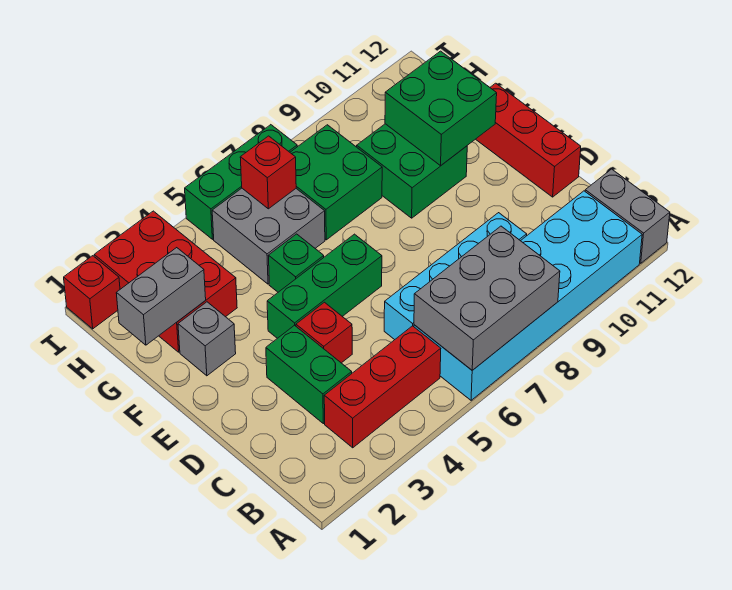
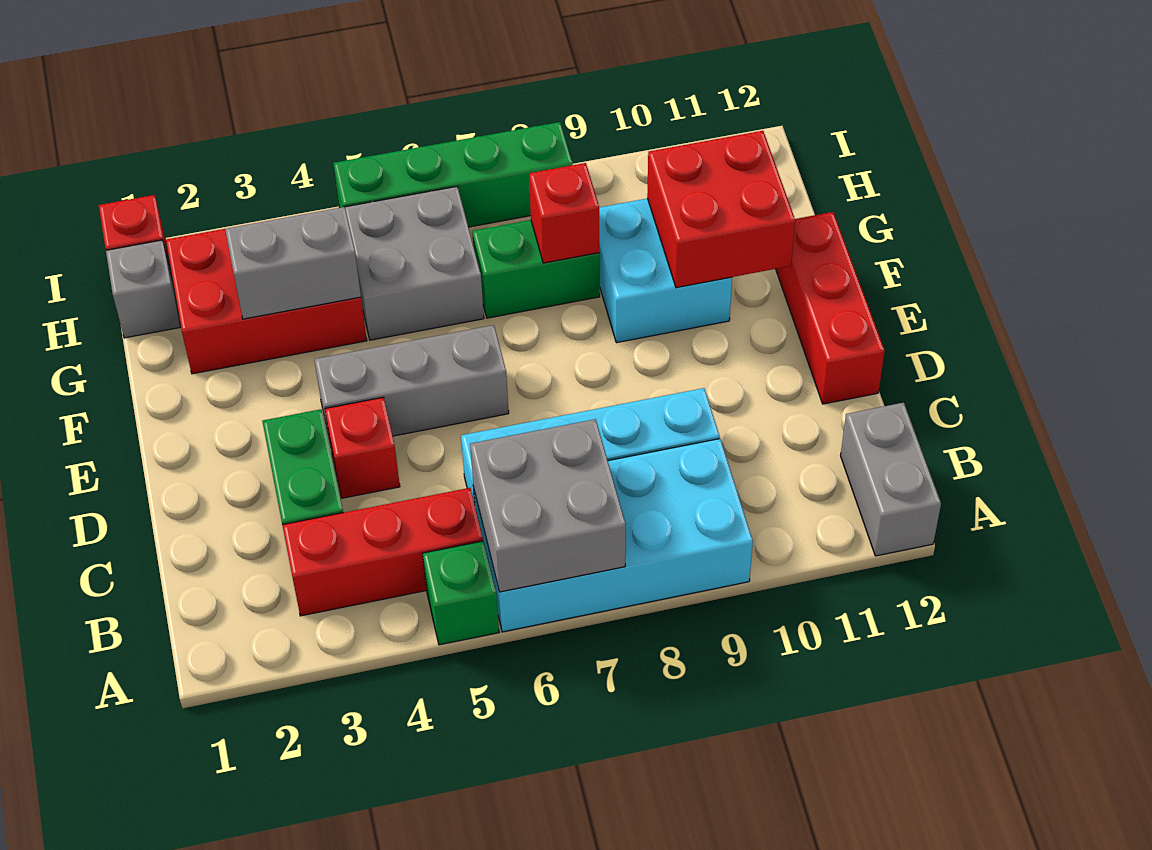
cyan 2x6 brick [414,191,642,400] -> cyan 2x4 brick [474,439,753,632]
grey 2x3 brick [414,226,560,370] -> grey 2x2 brick [470,419,626,592]
green 1x3 brick [267,234,382,338] -> grey 1x3 brick [314,325,509,441]
grey 1x1 brick [178,302,236,376] -> grey 1x1 brick moved to [106,240,180,338]
green 1x1 brick [269,234,324,292] -> green 1x1 brick moved to [422,541,499,645]
green 2x2 brick [357,124,467,218] -> cyan 2x2 brick [599,199,732,343]
green 2x2 brick [385,51,497,166] -> red 2x2 brick [647,131,795,288]
grey 1x2 brick [116,248,206,345] -> grey 1x2 brick moved to [225,207,361,319]
red 2x3 brick [94,211,237,352] -> red 2x3 brick turned to [166,229,367,374]
green 2x2 brick [290,125,382,240] -> green 1x2 brick [472,220,600,318]
red 1x1 brick [240,136,296,209] -> red 1x1 brick moved to [529,163,599,263]
green 1x3 brick [185,125,297,239] -> green 1x4 brick [333,122,573,227]

